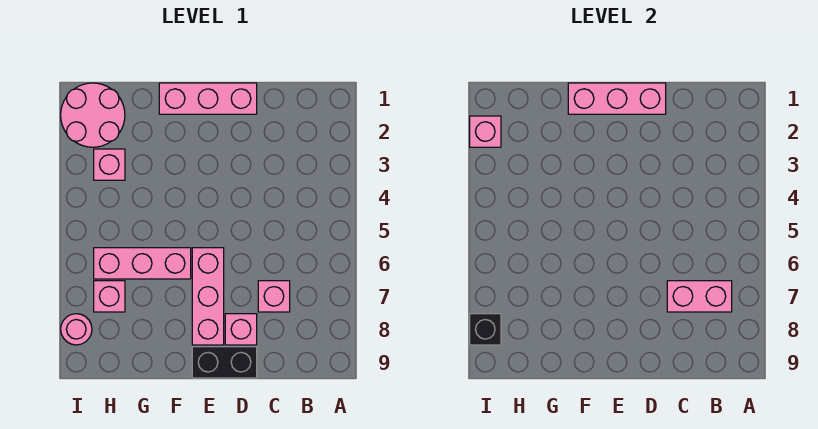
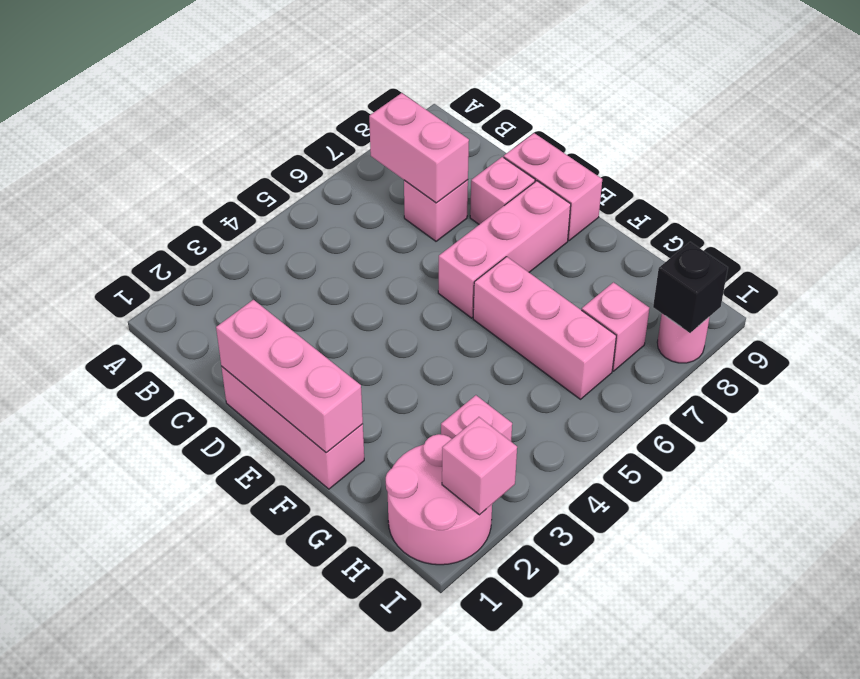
black 1x2 brick [192,347,257,378] -> pink 1x2 brick [504,133,602,241]

